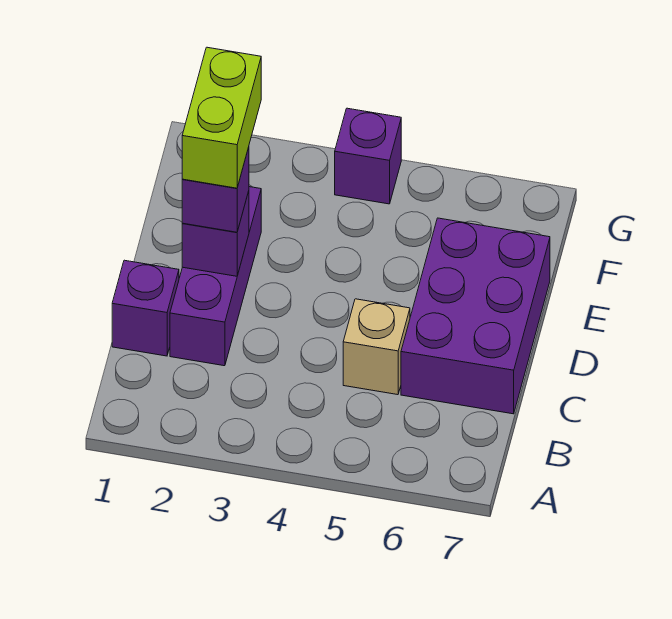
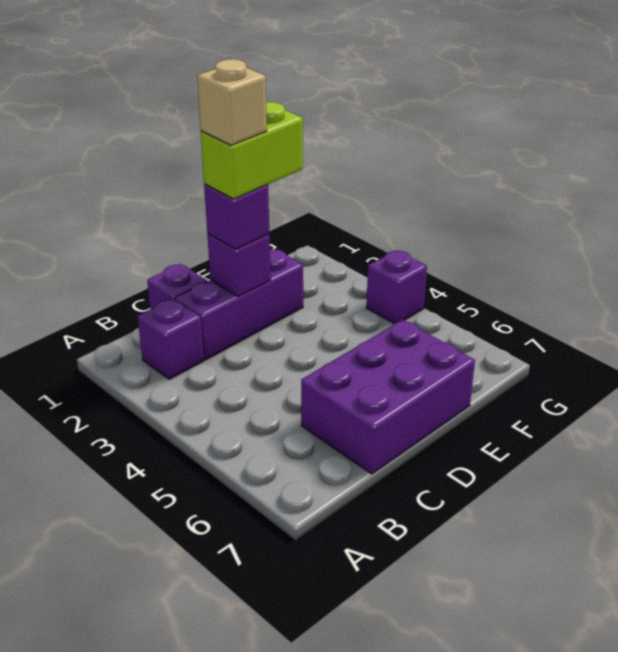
none -> purple 1x1 brick [138,298,204,379]
tan 1x1 brick [343,299,410,395] -> tan 1x1 brick moved to [197,59,267,145]

